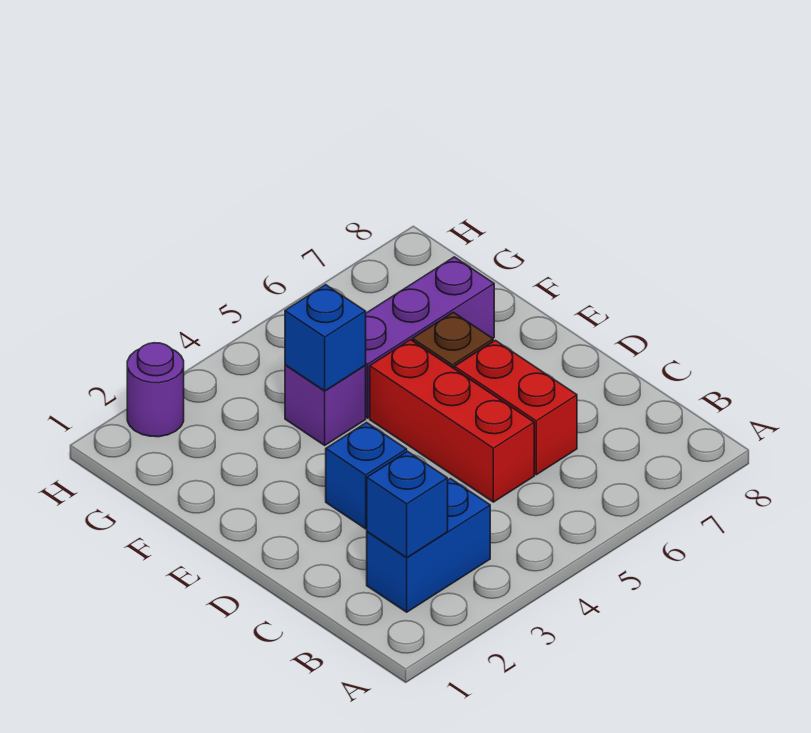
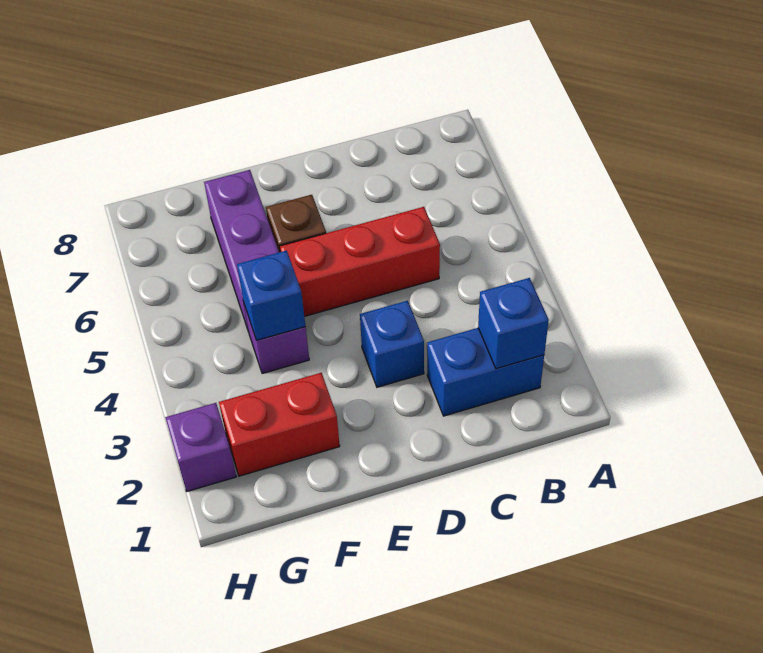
blue 1x2 brick [367,479,490,612] -> blue 1x2 brick turned to [427,328,544,416]
red 1x2 brick [454,340,577,475] -> red 1x2 brick moved to [219,373,340,476]
purple 1x1 round brick [127,343,184,437] -> purple 1x1 brick [165,403,236,491]

